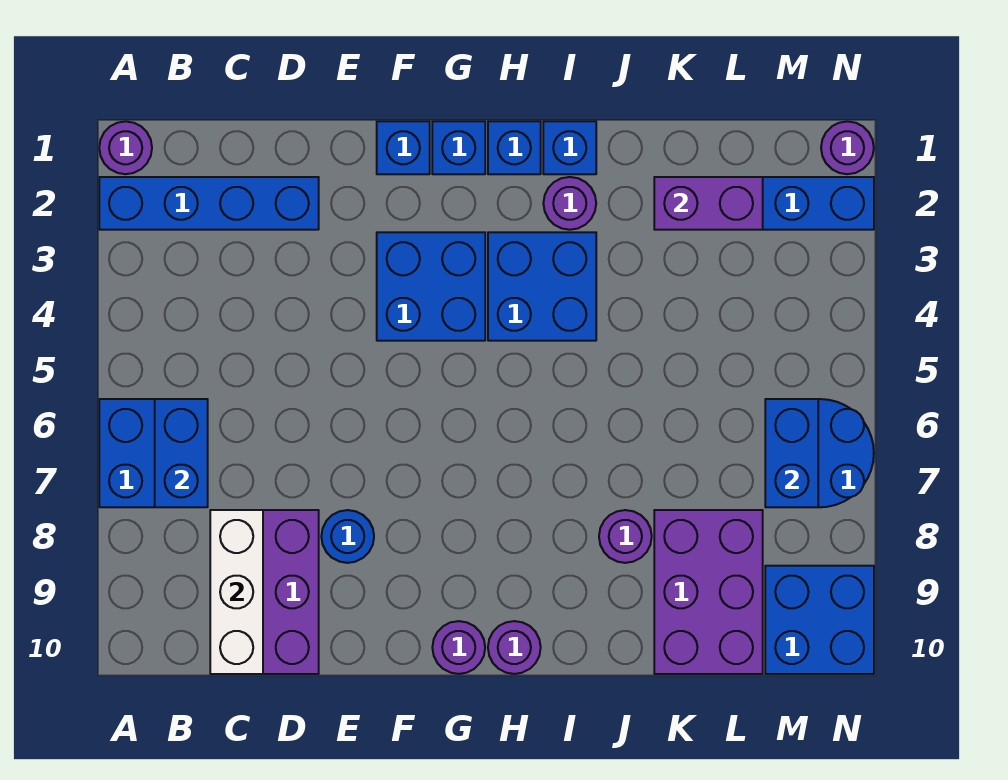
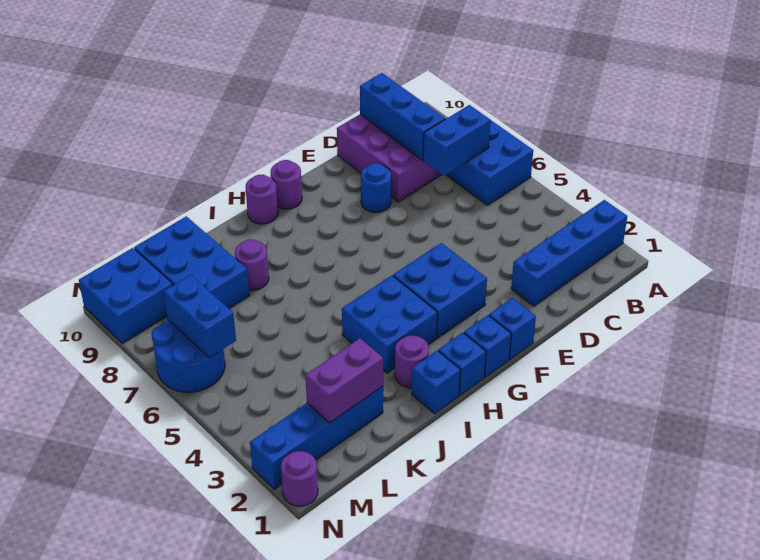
purple 1x1 round brick [99,121,152,174] -> none
blue 1x2 brick [155,399,208,507] -> blue 1x2 brick turned to [423,105,491,176]
white 1x3 brick [210,510,263,674] -> blue 1x3 brick [360,73,445,160]
purple 2x3 brick [654,510,763,674] -> blue 2x3 brick [134,216,249,309]

